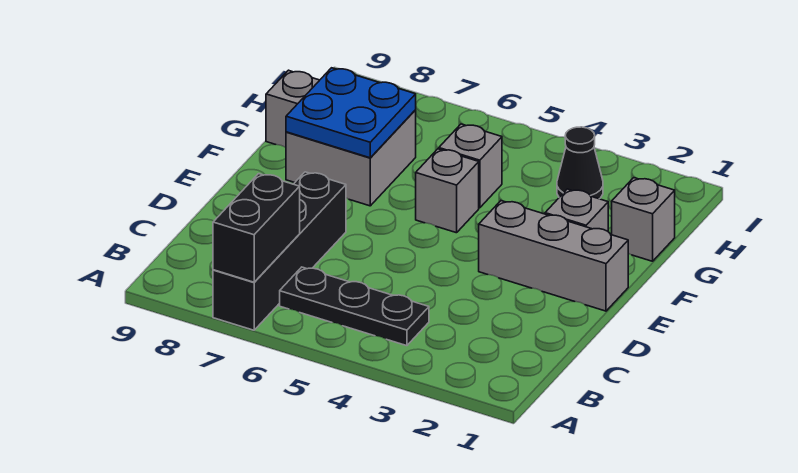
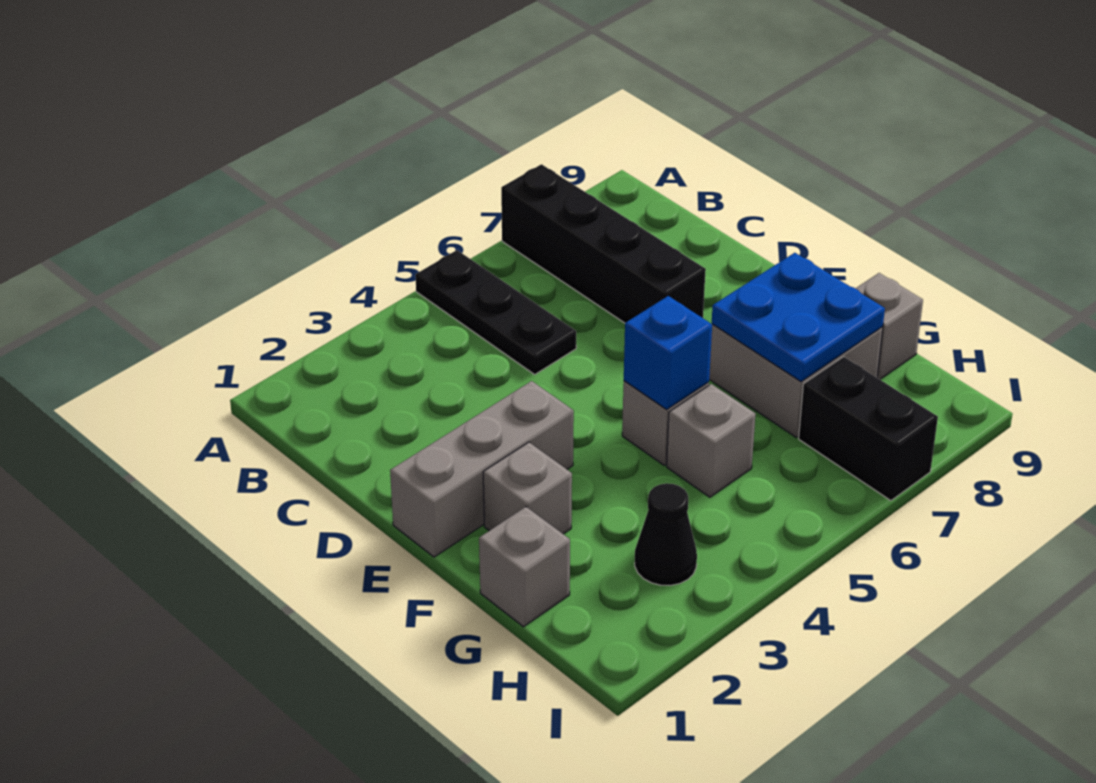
black 1x2 brick [213,174,300,282] -> black 1x2 brick moved to [799,357,938,501]
black 1x3 plate [280,267,429,346] -> black 1x3 plate turned to [415,250,576,374]
none -> blue 1x1 brick [624,296,712,409]

